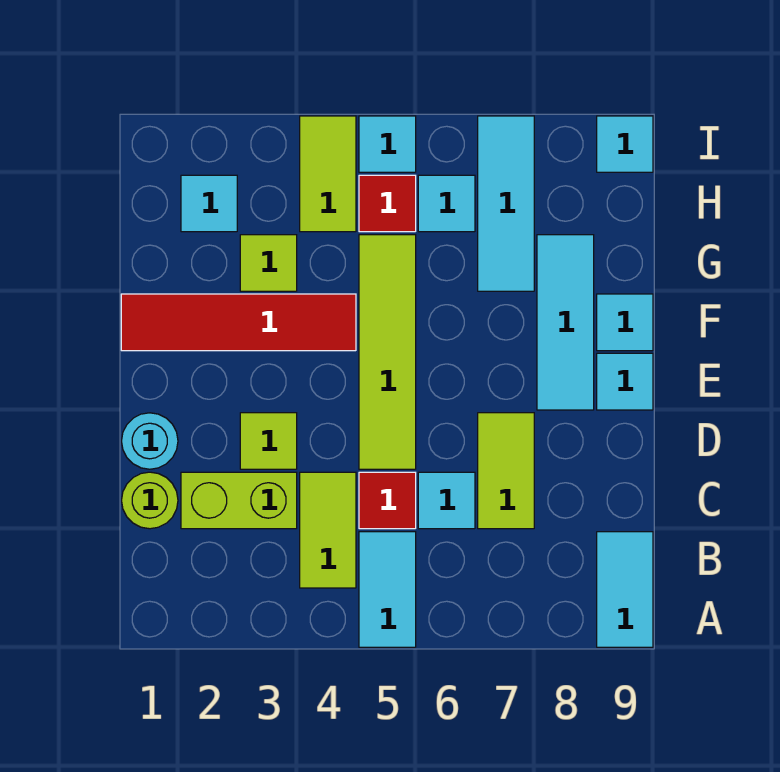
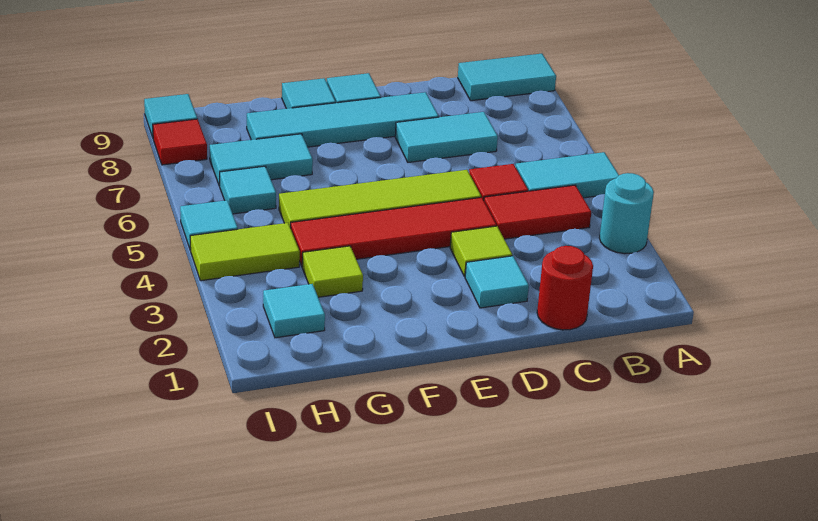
lime 1x2 tile [300,472,356,588] -> red 1x2 tile [484,185,591,239]
lime 1x1 round brick [122,472,178,529] -> red 1x1 round brick [537,246,593,330]
lime 1x2 brick [181,472,297,529] -> none
cyan 1x1 tile [418,472,475,529] -> cyan 1x1 tile moved to [465,256,529,308]
lime 1x2 tile [478,413,534,529] -> cyan 1x2 tile [395,112,498,162]
cyan 1x1 round brick [122,413,178,469] -> cyan 1x1 round brick moved to [599,173,654,254]
cyan 1x3 tile [537,235,594,410] -> cyan 1x4 tile [247,92,439,147]
red 1x4 tile [121,294,356,351] -> red 1x4 tile turned to [291,197,496,266]
cyan 1x3 tile [478,116,534,291] -> cyan 1x2 tile [210,134,313,186]
red 1x1 tile [359,175,416,232] -> red 1x1 tile moved to [153,119,207,165]

